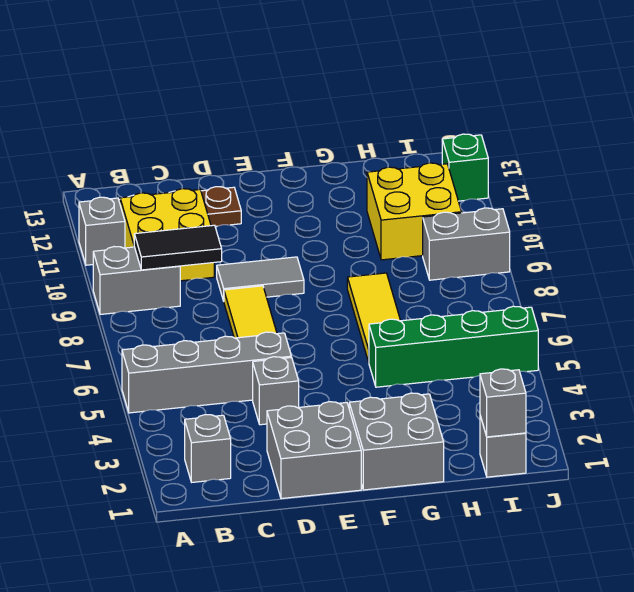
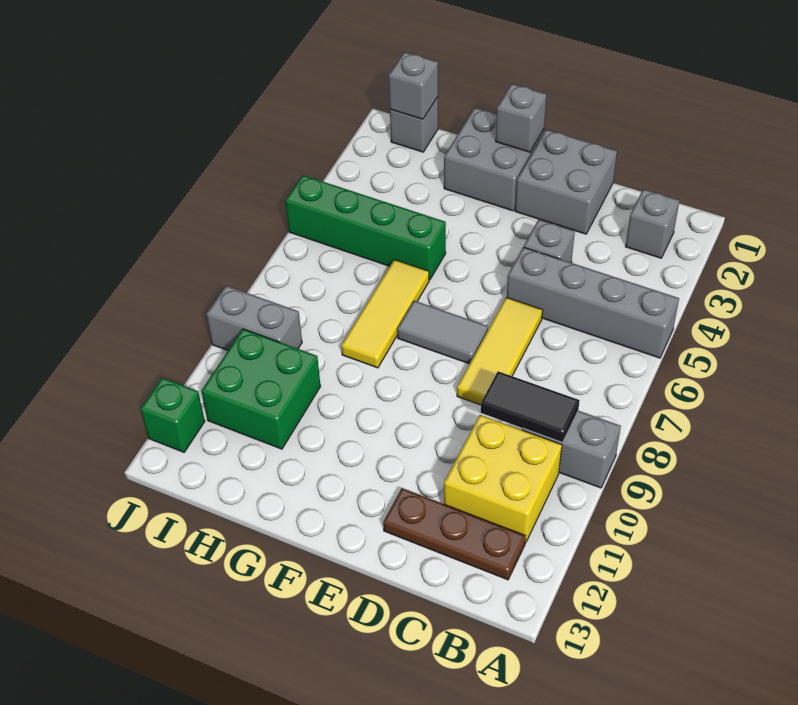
grey 1x1 brick [79,197,125,265] -> grey 1x1 brick moved to [496,84,546,152]
grey 1x2 tile [217,257,304,301] -> grey 1x2 tile moved to [397,301,488,364]
yellow 2x2 brick [367,163,461,260] -> green 2x2 brick [201,329,321,449]

